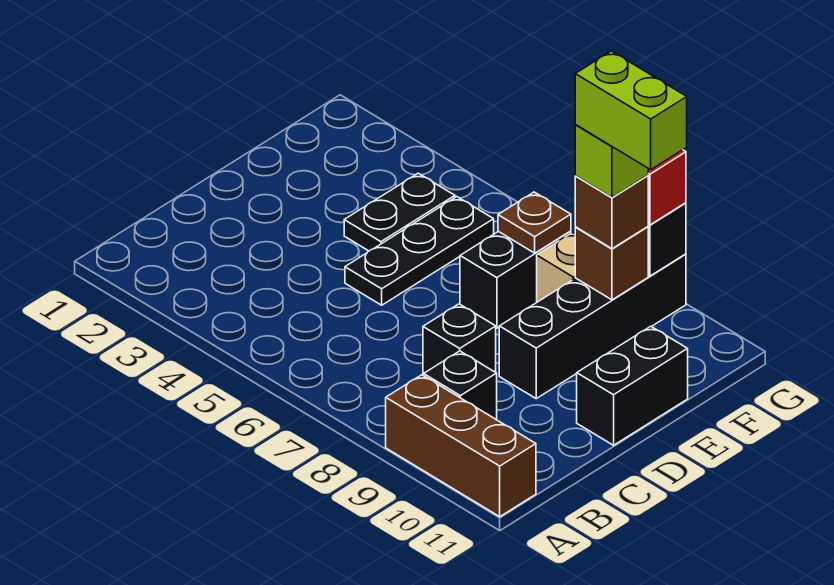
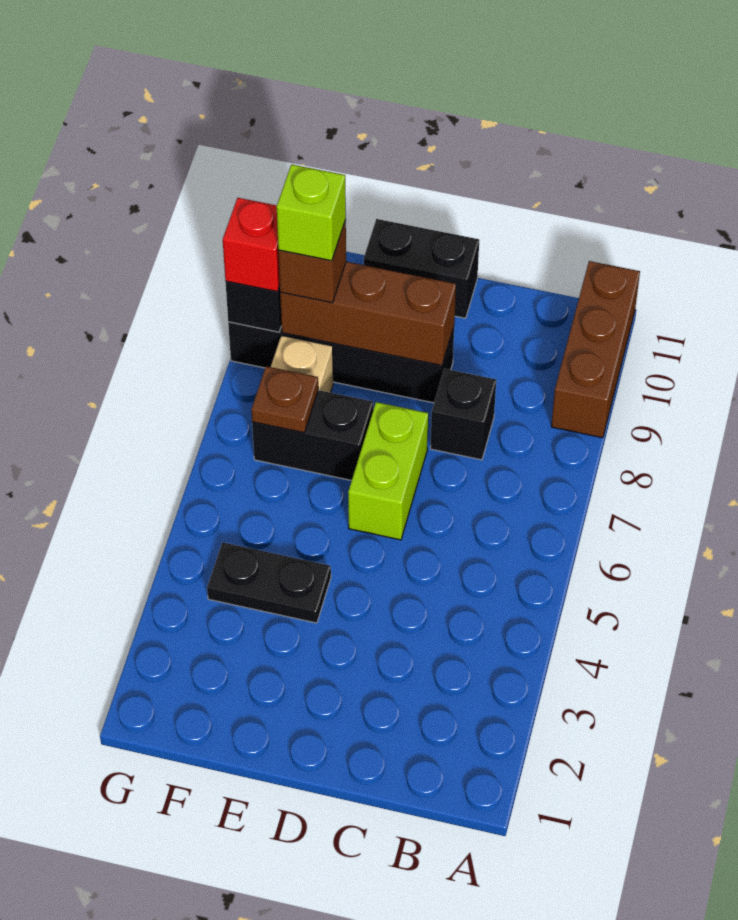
black 1x1 brick [424,351,497,420] -> none
black 1x3 plate [345,197,494,305] -> none
brown 1x1 brick [575,227,648,300] -> brown 1x3 brick [280,262,456,365]
lime 1x2 brick [575,51,687,170] -> lime 1x2 brick moved to [348,402,428,540]

